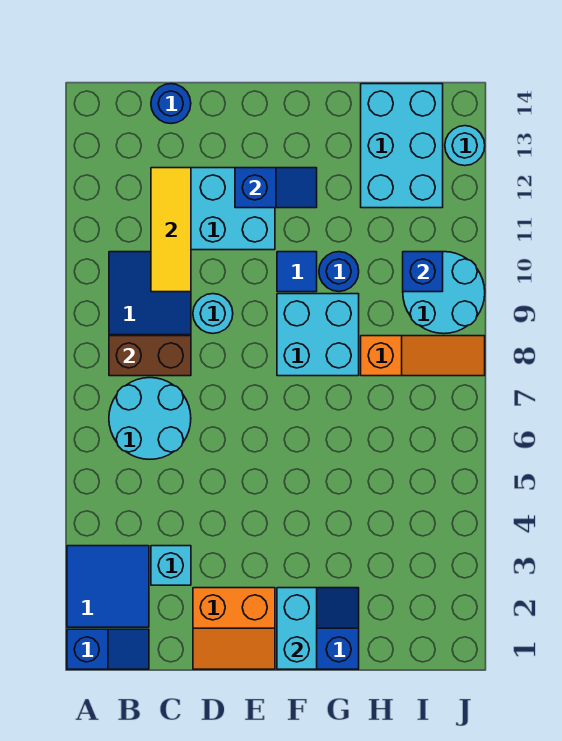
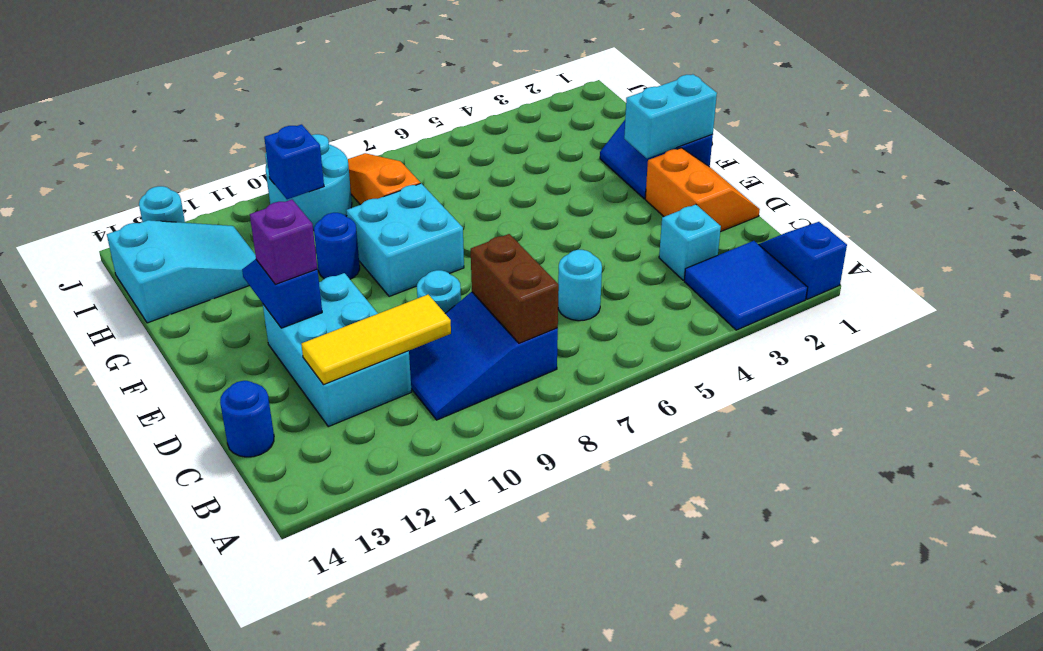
cyan 2x2 round brick [109,378,191,459] -> cyan 1x1 round brick [558,250,602,321]
none -> purple 1x1 brick [250,200,317,284]
blue 1x1 tile [277,252,317,292] -> none
cyan 2x3 brick [361,84,443,208] -> cyan 2x3 slope [107,220,256,323]

